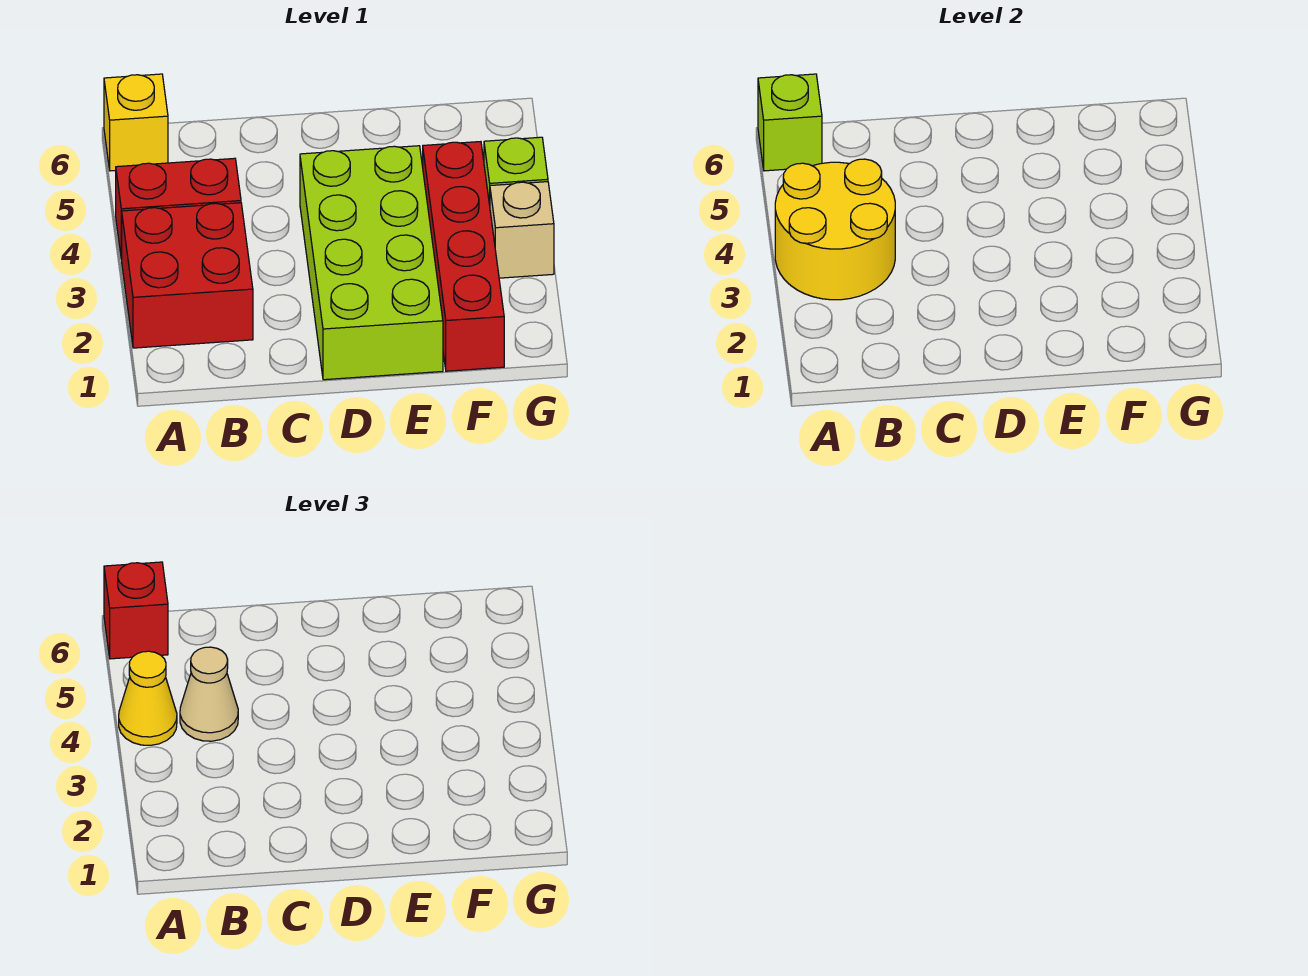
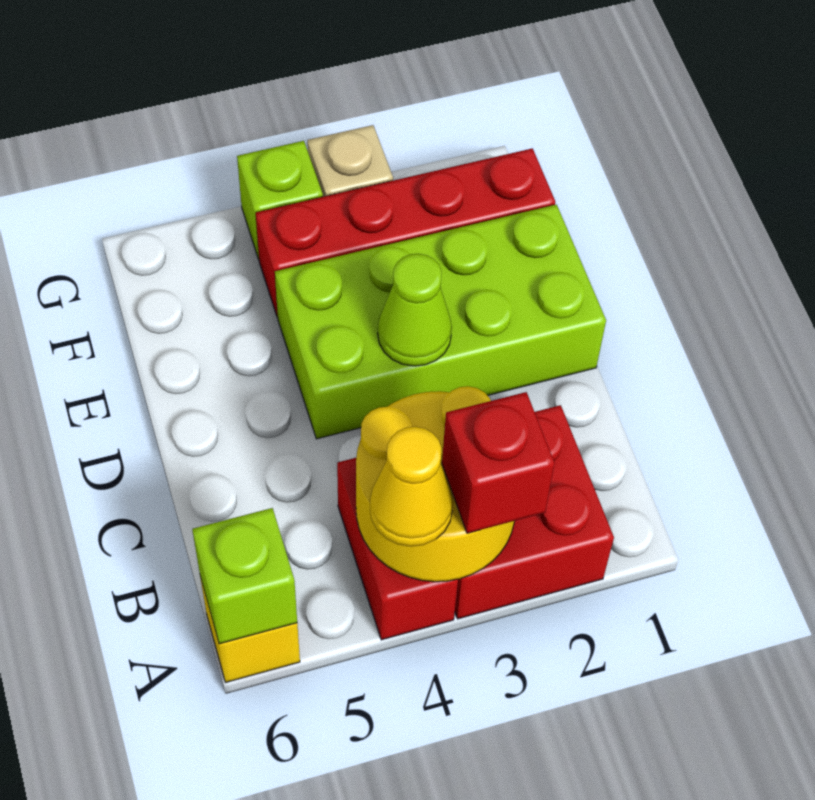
red 1x1 brick [104,562,168,659] -> red 1x1 brick moved to [442,392,554,533]
tan 1x1 cone [180,647,238,741] -> none
none -> lime 1x1 cone [378,254,452,366]

